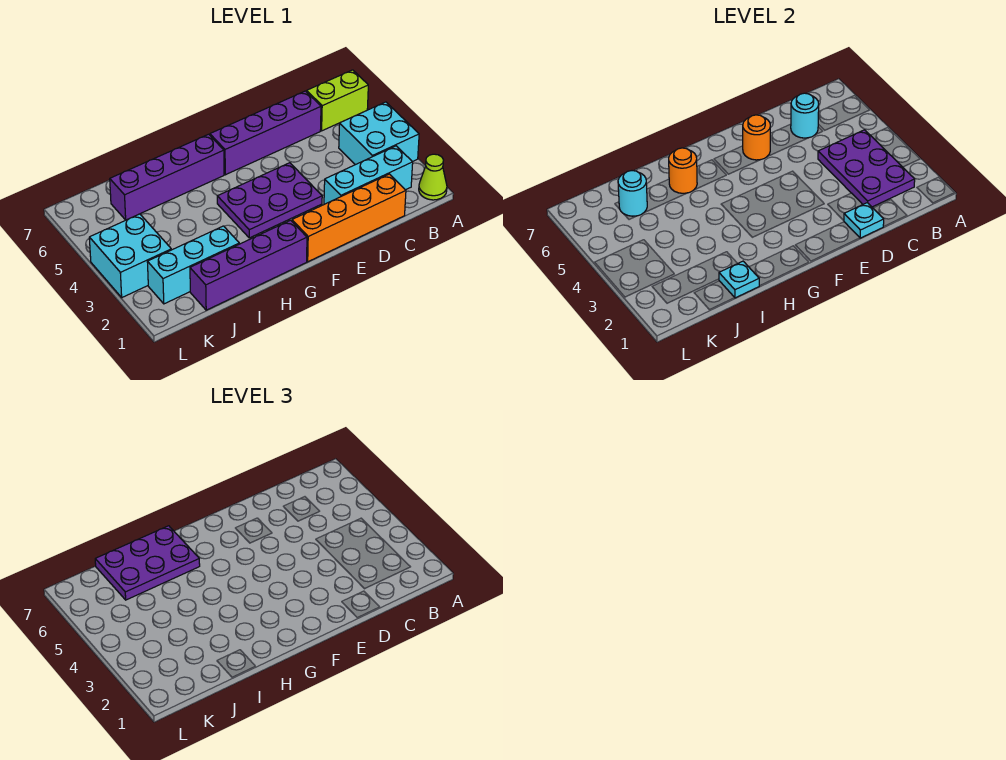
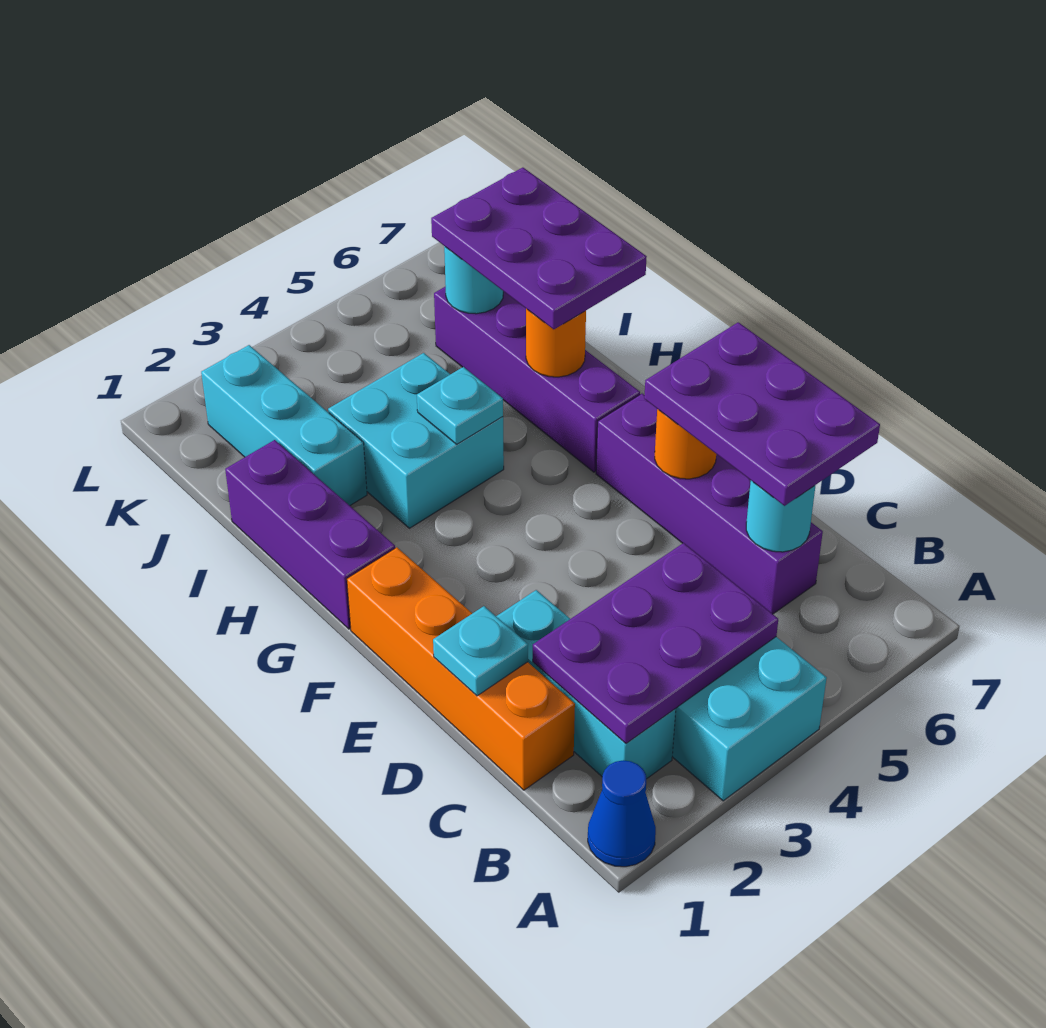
lime 1x1 cone [419,154,447,200] -> blue 1x1 cone [588,760,656,867]
lime 1x2 brick [307,70,368,131] -> none
purple 2x3 plate [217,163,322,238] -> purple 2x3 plate moved to [644,322,880,506]
purple 1x4 brick [190,220,307,310] -> purple 1x3 brick [225,440,395,629]
cyan 1x1 plate [719,261,759,298] -> cyan 1x1 plate moved to [417,367,503,444]
cyan 2x2 brick [89,214,171,297] -> cyan 2x2 brick moved to [328,353,504,528]

